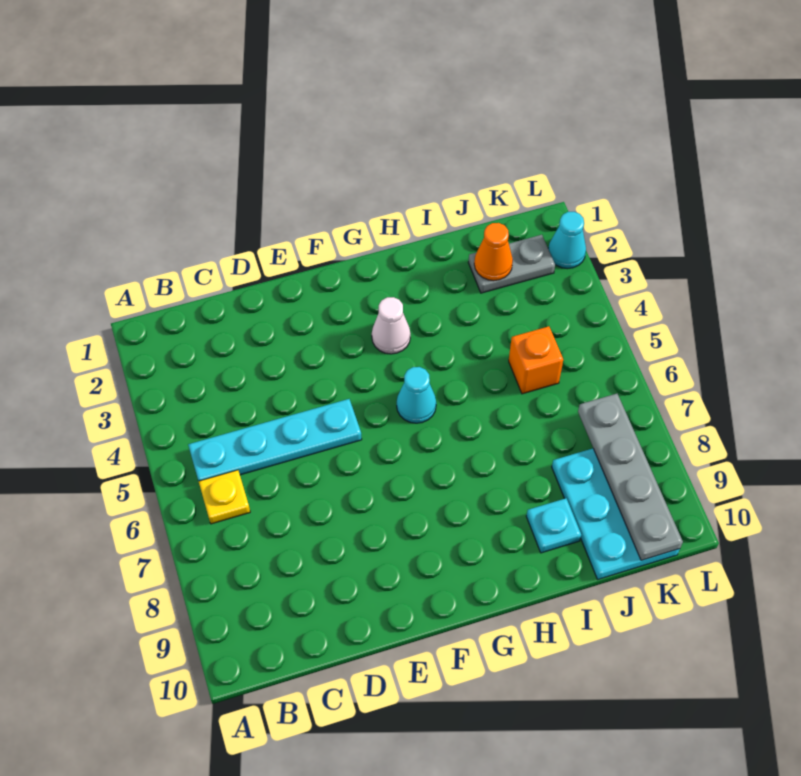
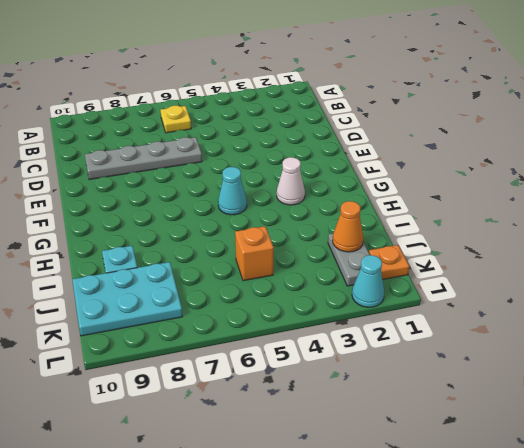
cyan 1x4 plate [188,399,362,481] -> none
none -> orange 1x1 plate [369,245,409,280]
grey 1x4 plate [578,394,683,560] -> grey 1x4 plate moved to [85,137,202,180]

